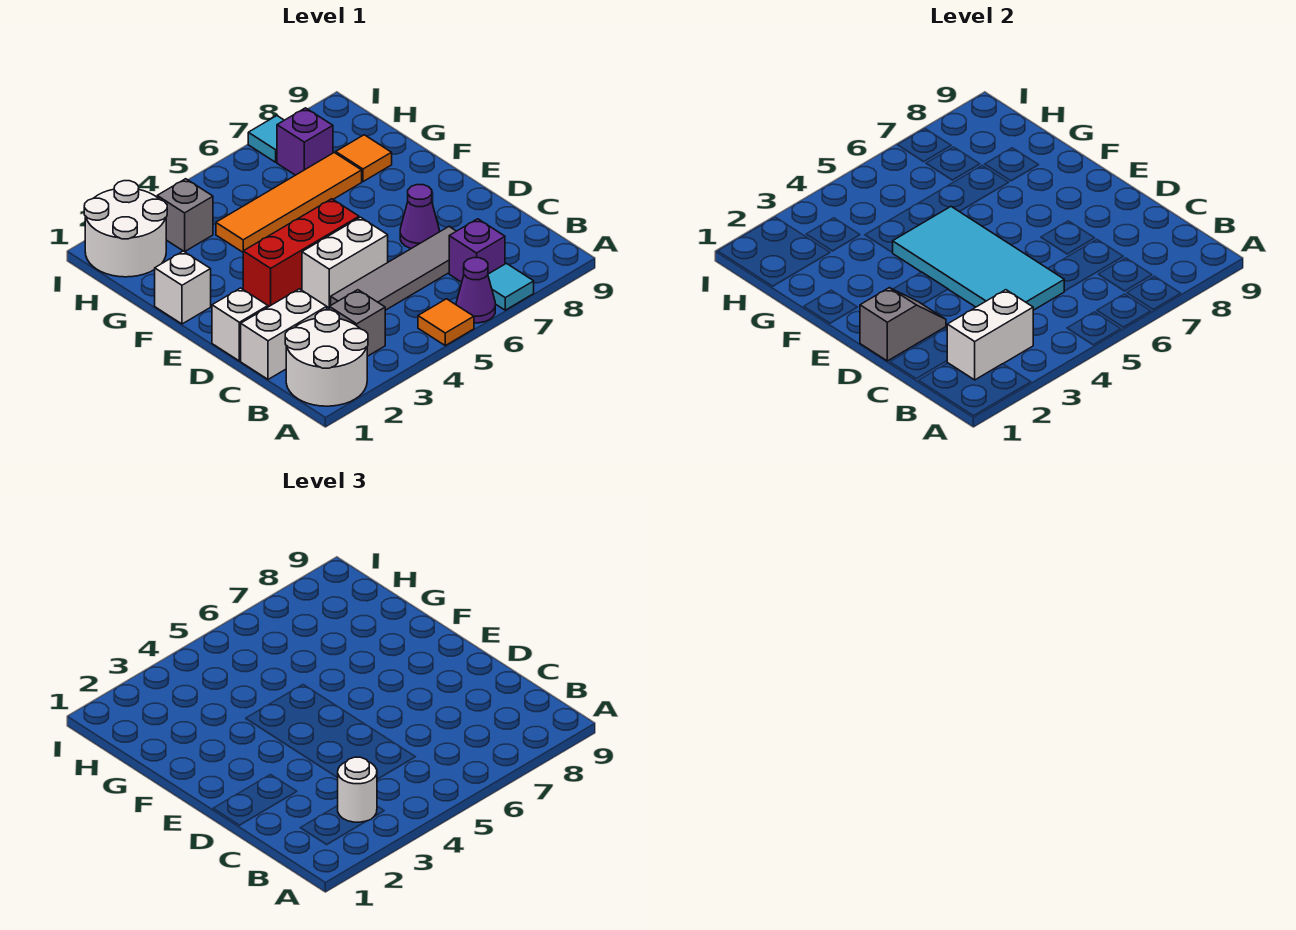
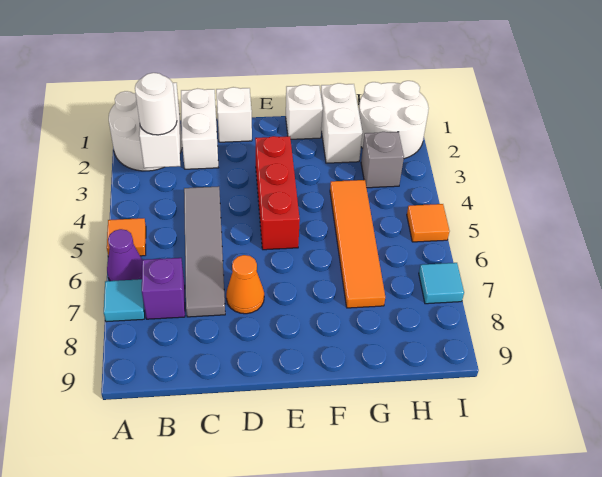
grey 1x1 brick [329,290,385,356] -> none
cyan 2x4 tile [893,207,1064,310] -> none
grey 1x2 slope [860,288,946,361] -> none
white 1x2 brick [302,217,388,308] -> white 1x2 brick moved to [321,83,362,163]
purple 1x1 cone [400,185,439,249] -> orange 1x1 cone [226,255,264,314]
orange 1x1 tile [336,135,392,182] -> orange 1x1 tile moved to [407,204,450,242]
purple 1x1 brick [277,108,333,175] -> none

